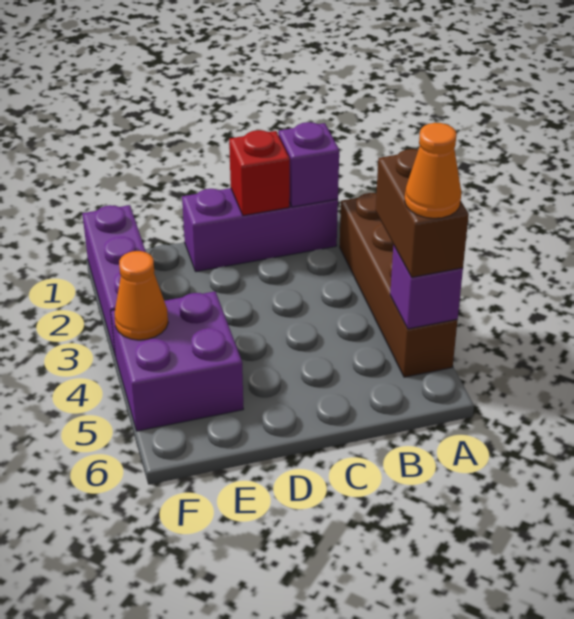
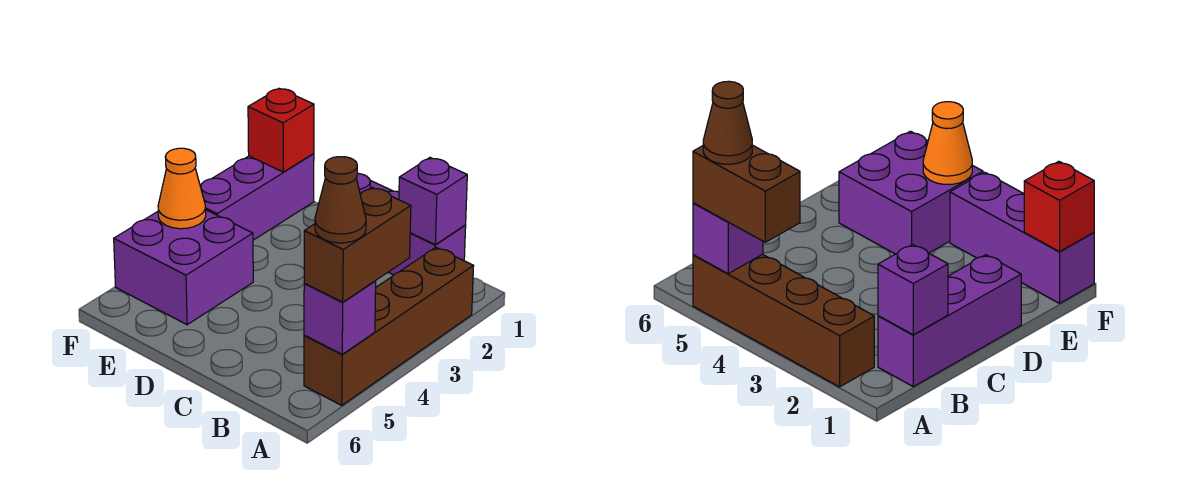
orange 1x1 cone [405,123,461,218] -> brown 1x1 cone [315,157,366,243]
red 1x1 brick [229,130,290,216] -> red 1x1 brick moved to [248,88,314,172]

